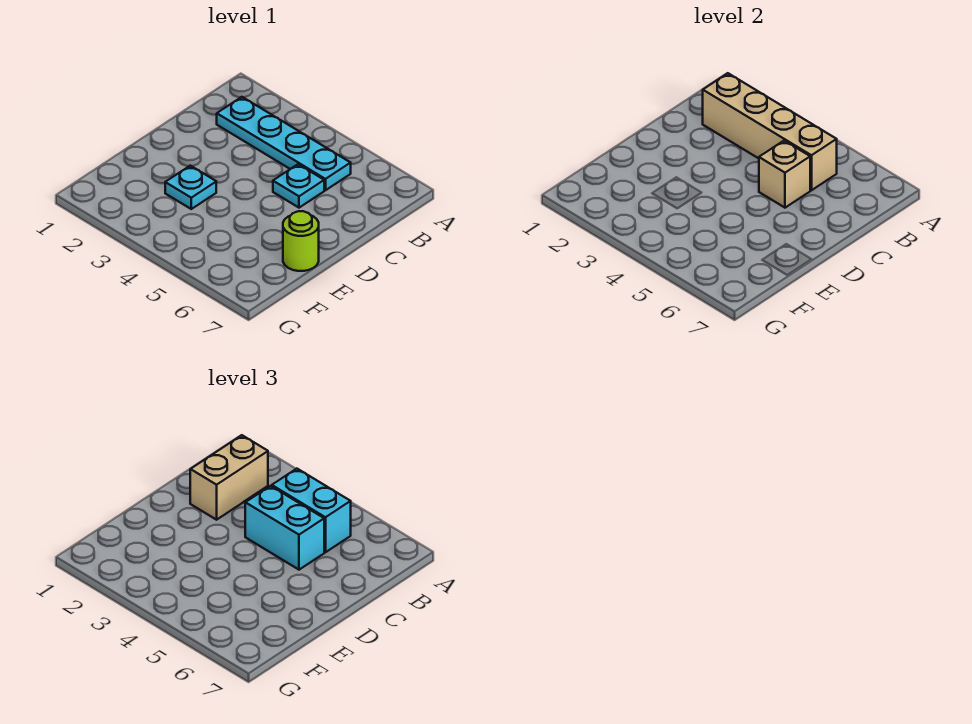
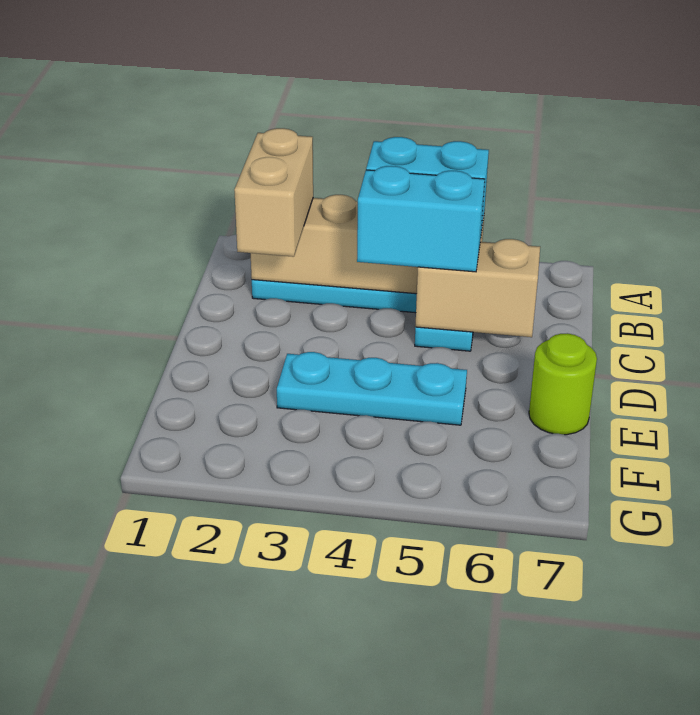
tan 1x1 brick [759,141,810,208] -> tan 1x2 brick [415,239,540,337]
cyan 1x1 plate [165,166,216,209] -> cyan 1x3 plate [277,352,467,425]

